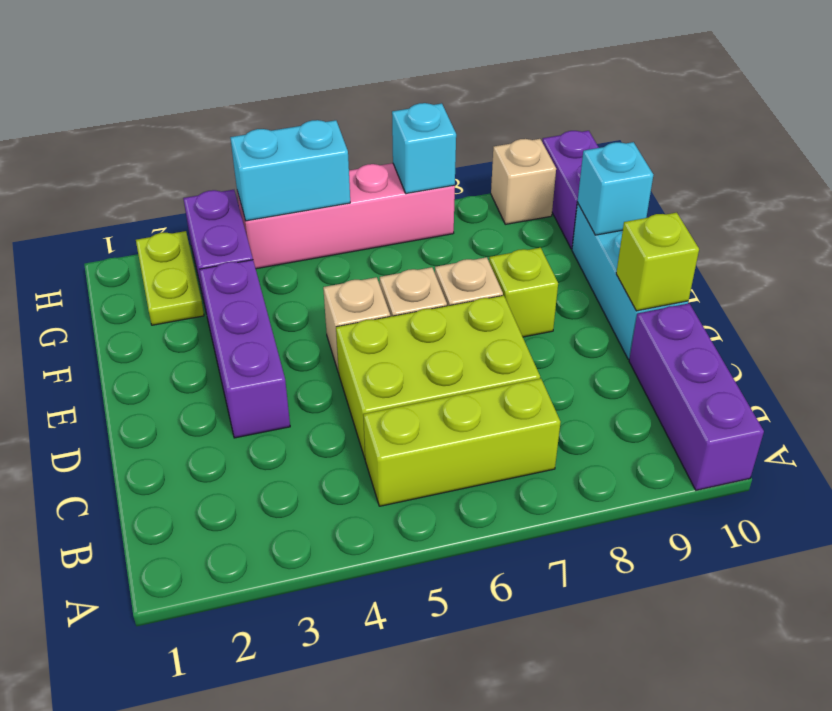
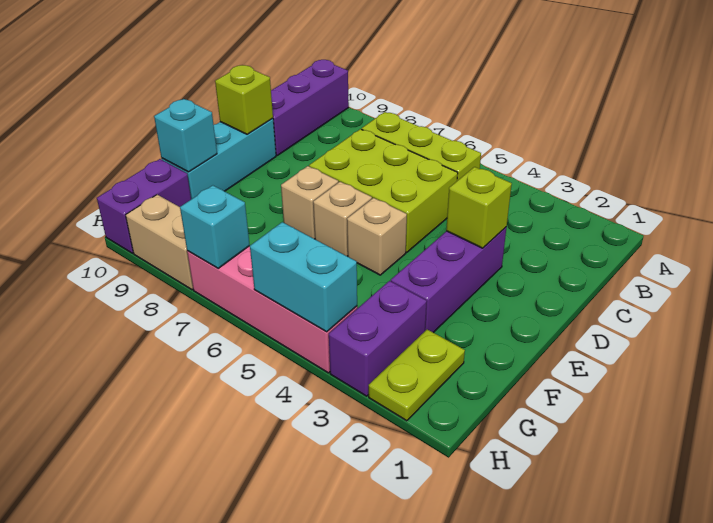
lime 1x1 brick [489,248,558,337] -> lime 1x1 brick moved to [446,167,512,248]
tan 1x1 brick [491,139,556,224] -> tan 1x2 brick [126,195,193,290]

